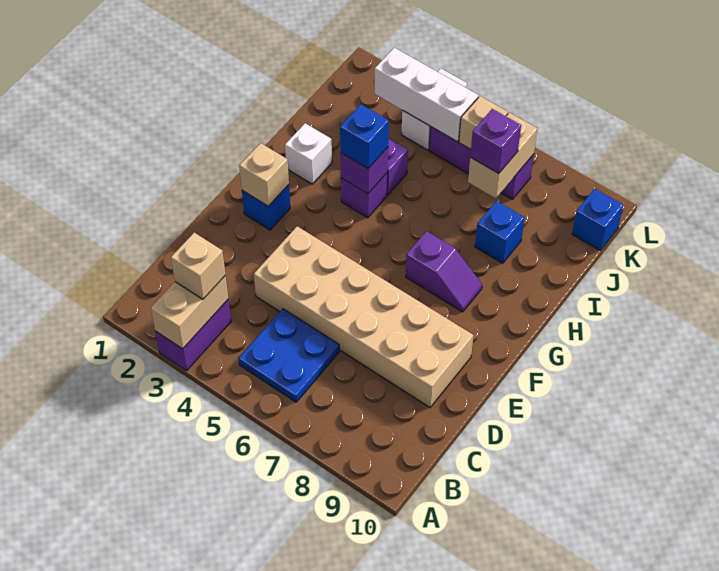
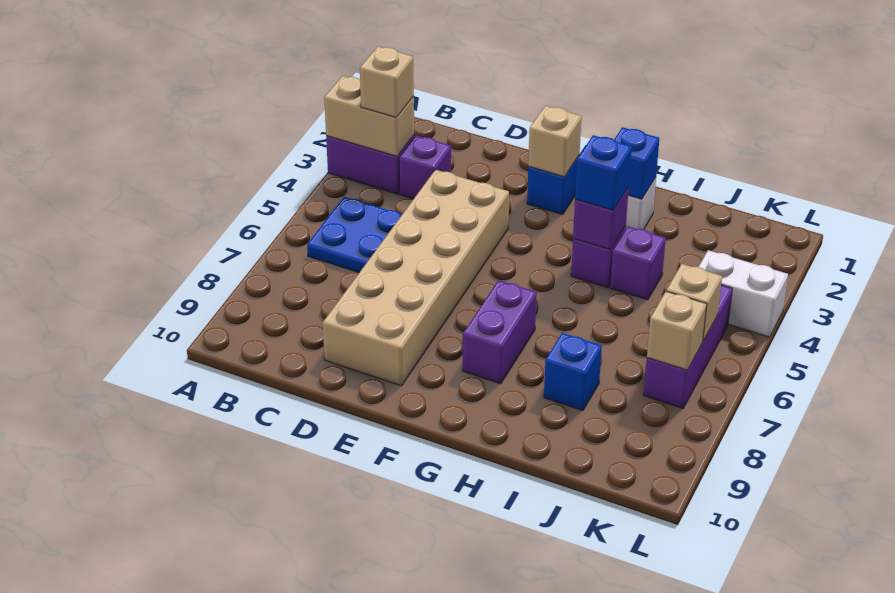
purple 1x2 slope [406,231,482,312] -> purple 1x2 brick [463,280,537,384]
tan 1x2 brick [468,113,537,198] -> tan 1x1 brick [647,291,707,370]
purple 1x1 brick [470,109,521,174] -> purple 1x1 brick moved to [399,136,451,199]
white 1x3 brick [375,48,479,142] -> none
blue 1x1 brick [572,189,623,250] -> blue 1x1 brick moved to [614,127,659,199]

